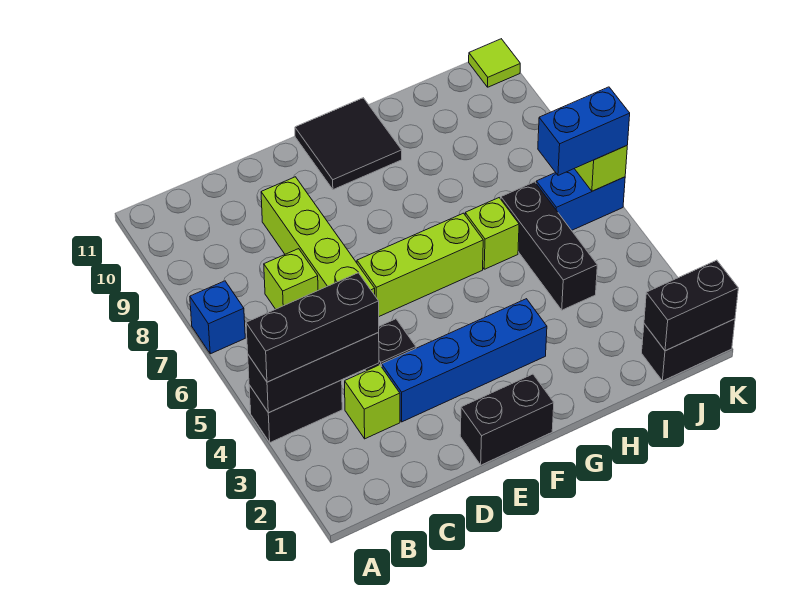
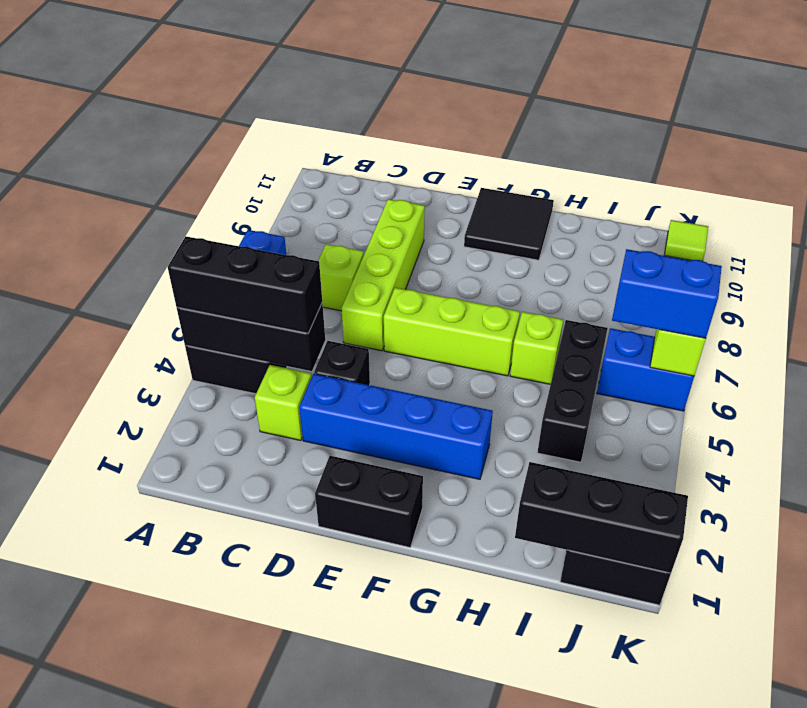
black 1x2 brick [644,260,738,351] -> black 1x3 brick [515,462,688,573]

